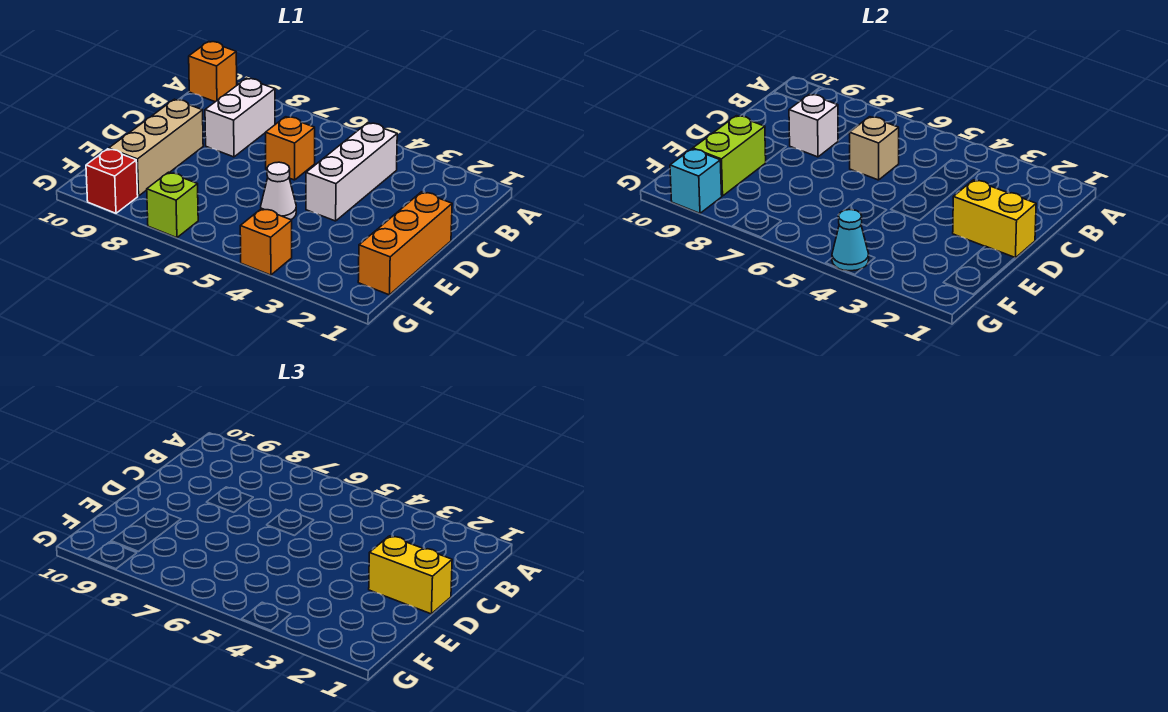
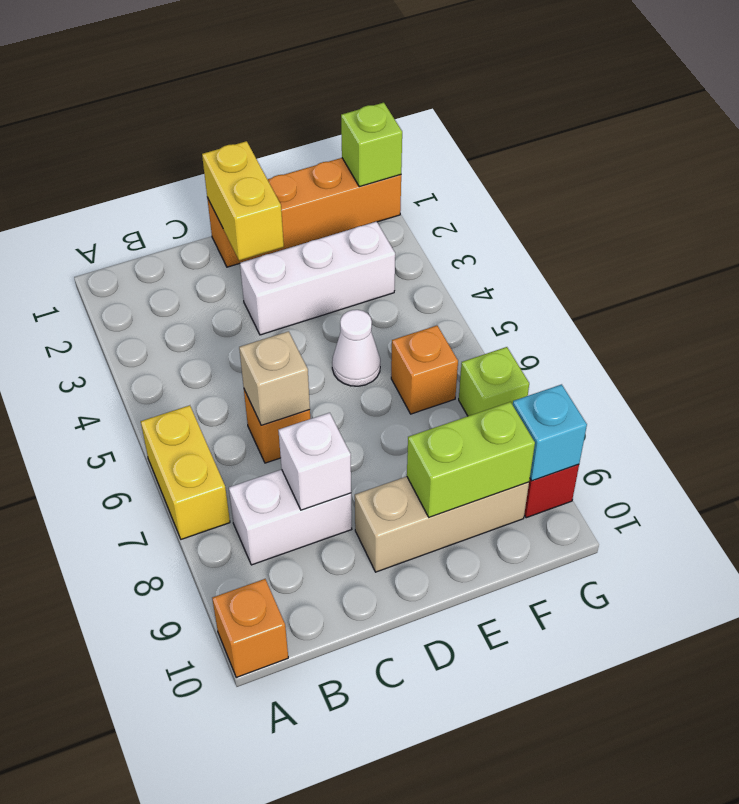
white 1x3 brick [306,123,397,221] -> white 1x3 brick moved to [240,222,395,335]
orange 1x3 brick [358,192,452,295] -> orange 1x4 brick [207,158,401,267]
yellow 1x2 brick [369,536,452,614] -> yellow 1x2 brick moved to [141,405,230,539]
none -> lime 1x1 brick [341,103,402,187]
orange 1x1 brick [240,209,292,275] -> orange 1x1 brick moved to [391,326,458,414]
cyan 1x1 cone [832,210,869,271] -> none

